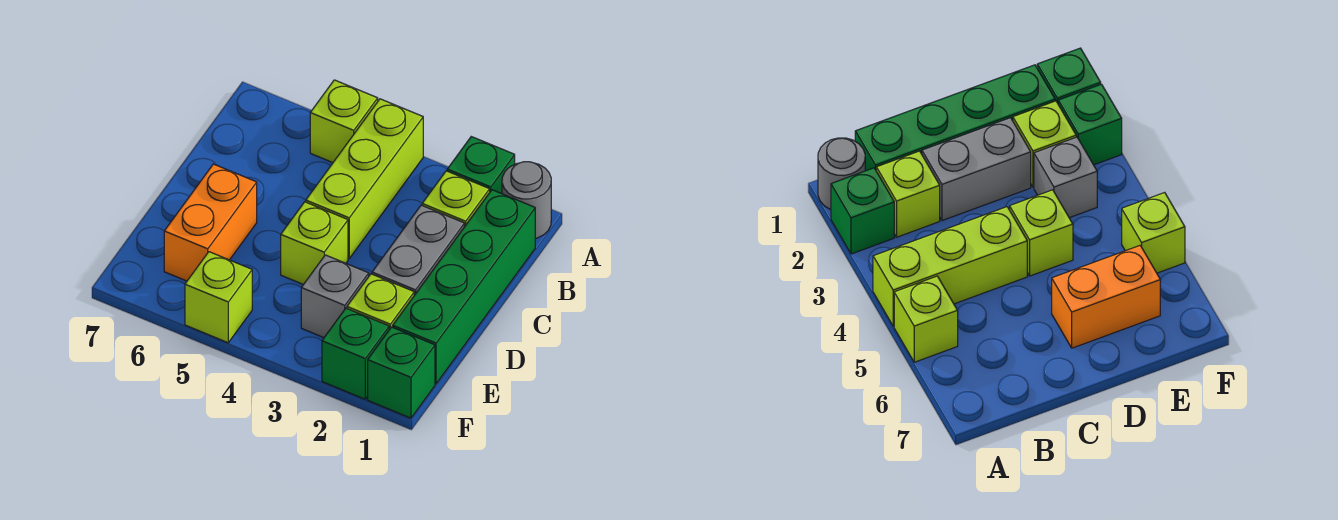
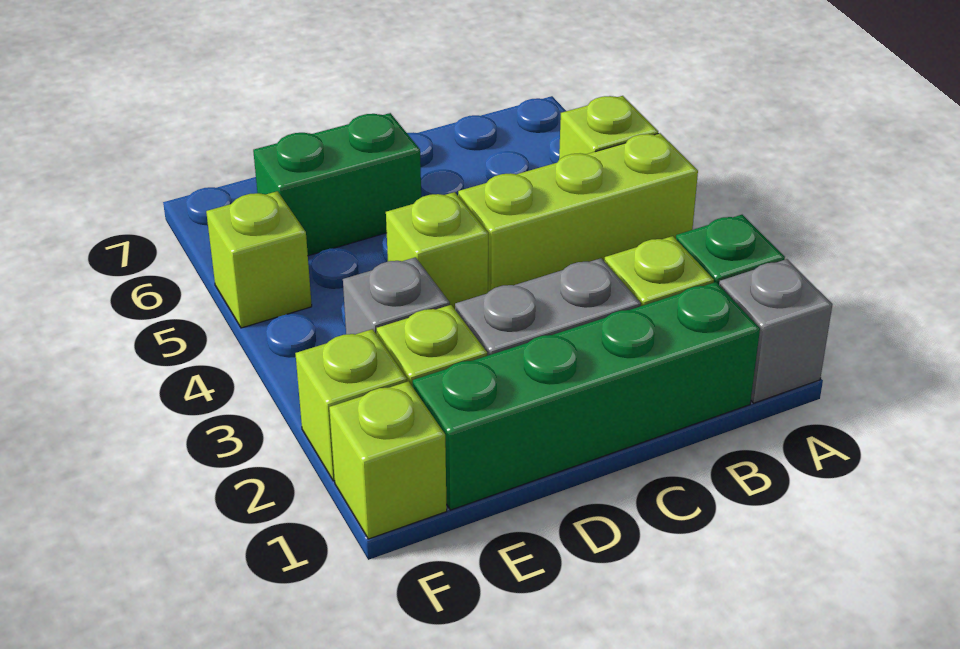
grey 1x1 round brick [502,162,551,239] -> grey 1x1 brick [719,259,832,403]
orange 1x2 brick [164,164,257,281] -> green 1x2 brick [253,113,421,256]
green 1x1 brick [368,327,435,418] -> lime 1x1 brick [329,381,447,539]
green 1x1 brick [322,308,389,399] -> lime 1x1 brick [295,329,407,481]

